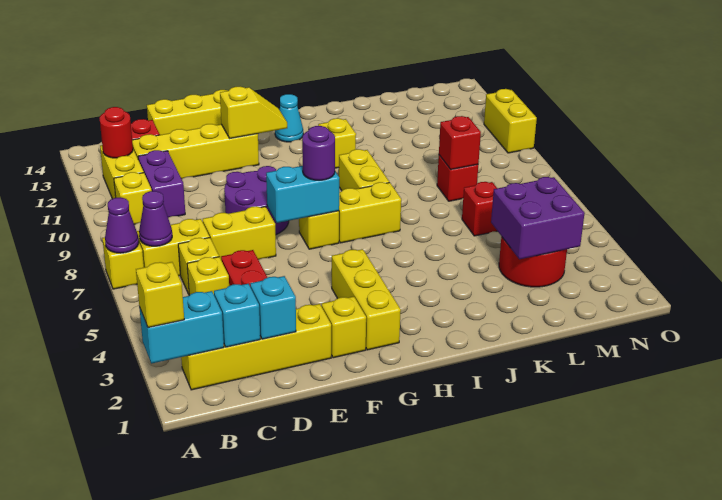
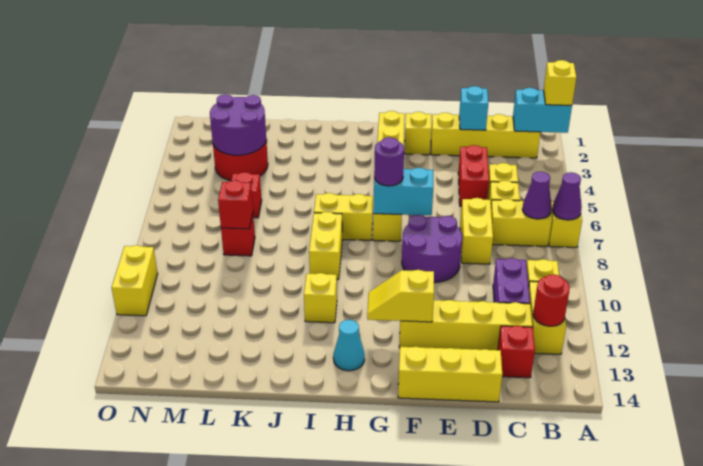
cyan 1x1 brick [214,284,260,347] -> none
yellow 1x2 brick [203,206,276,260] -> yellow 1x2 brick turned to [460,198,493,264]
purple 2x2 brick [491,177,584,259] -> purple 2x2 round brick [210,94,266,155]

